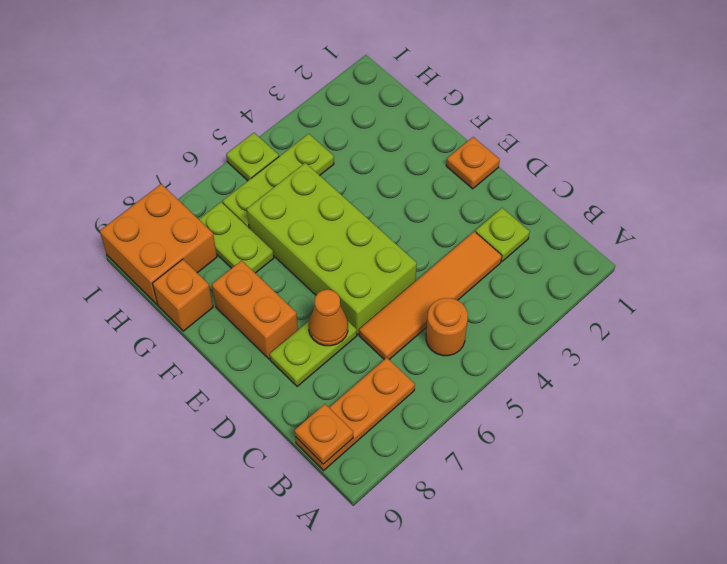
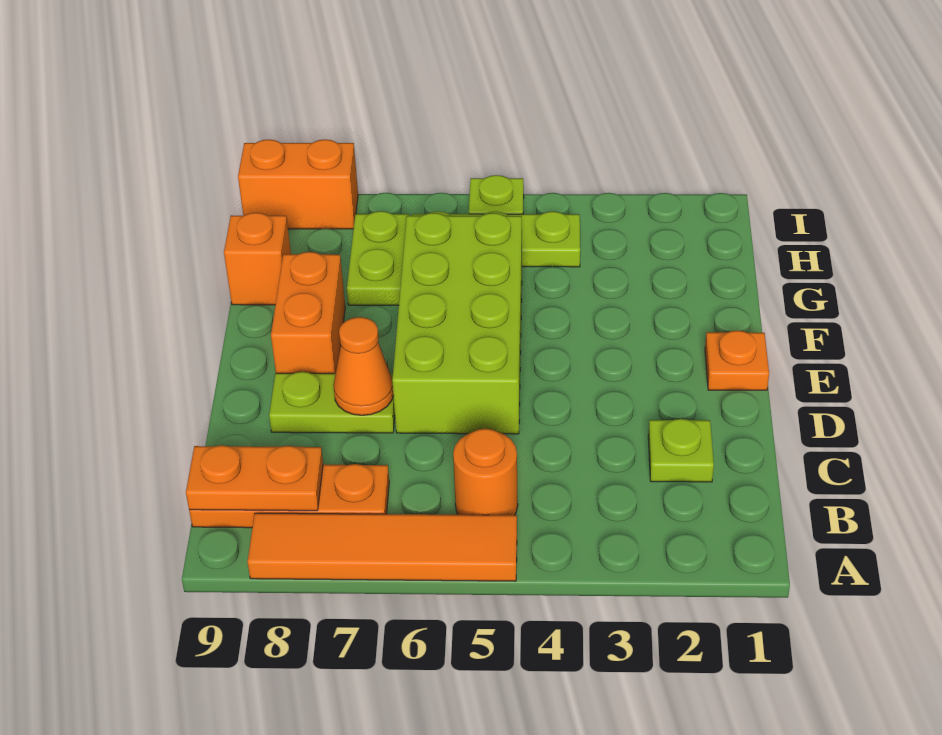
orange 1x1 plate [295,404,353,464] -> orange 1x2 plate [186,445,323,511]
orange 1x4 tile [359,231,502,359] -> orange 1x4 tile moved to [247,513,517,581]
orange 2x2 brick [100,184,217,305] -> orange 1x2 brick [238,139,358,229]

